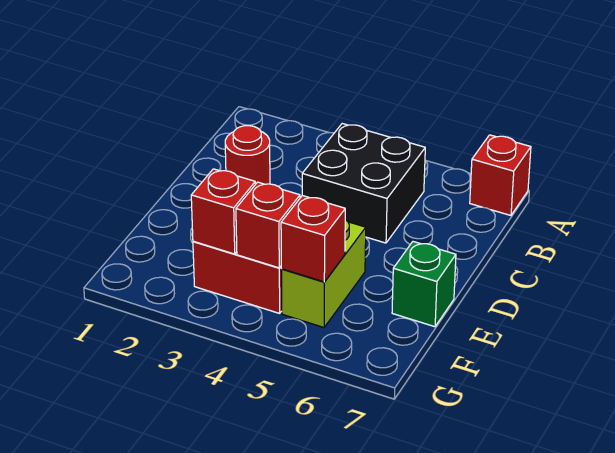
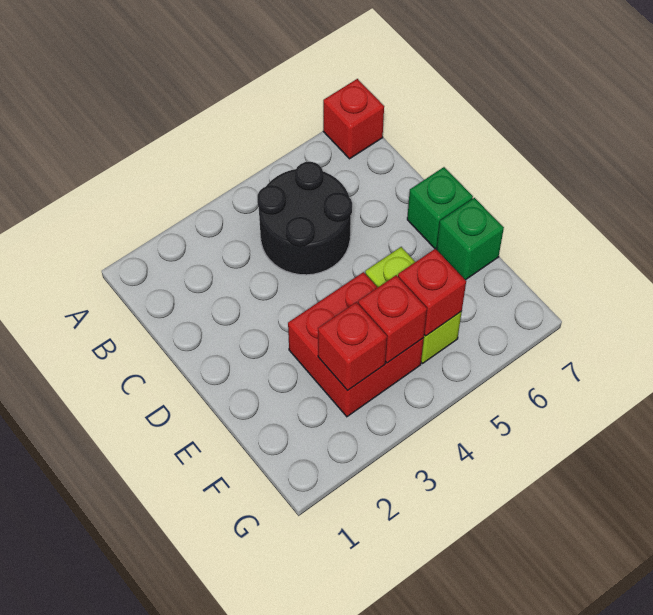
black 2x2 brick [302,124,425,243] -> black 2x2 round brick [257,162,352,275]
red 1x1 round brick [225,126,270,184] -> none
none -> green 1x1 brick [407,167,473,249]

